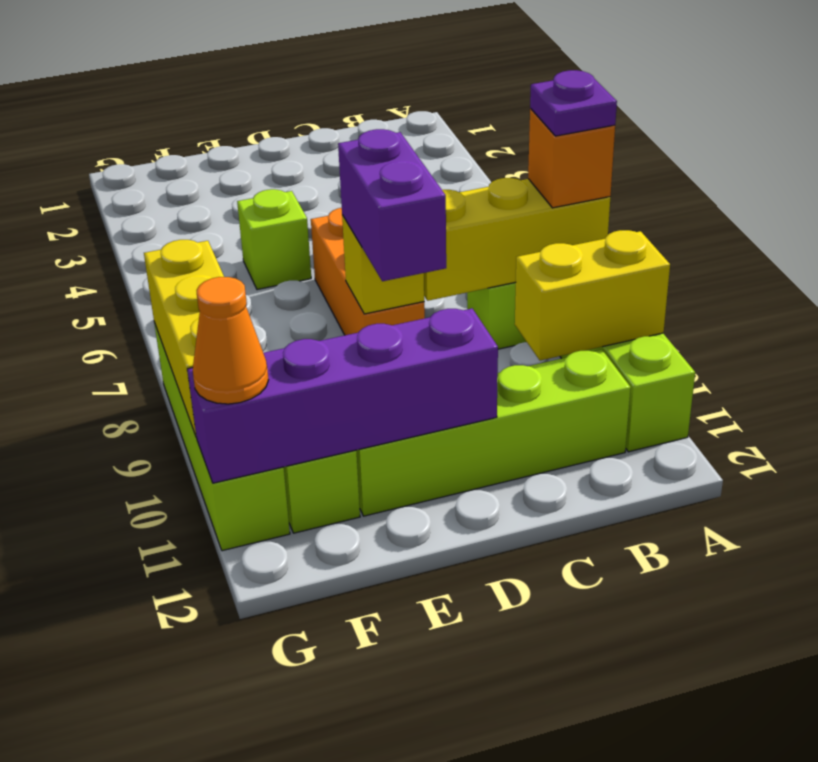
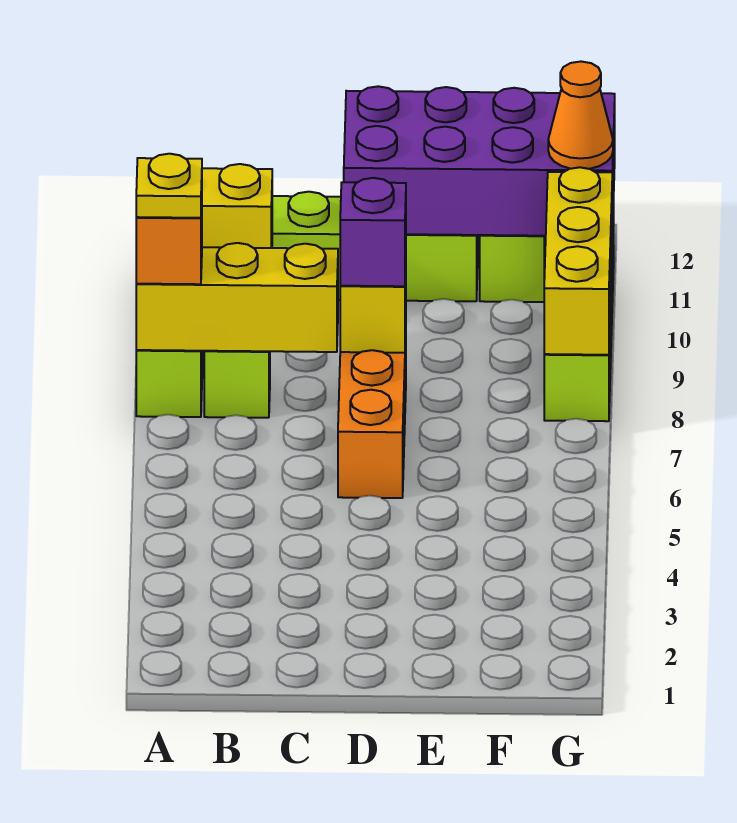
purple 1x1 plate [530,70,617,136] -> yellow 1x1 plate [136,154,202,218]
purple 1x2 brick [338,129,446,281] -> purple 1x1 brick [340,178,406,286]
purple 1x4 brick [187,309,498,483] -> purple 2x4 brick [344,86,615,236]
lime 1x1 brick [237,189,311,290] -> none

